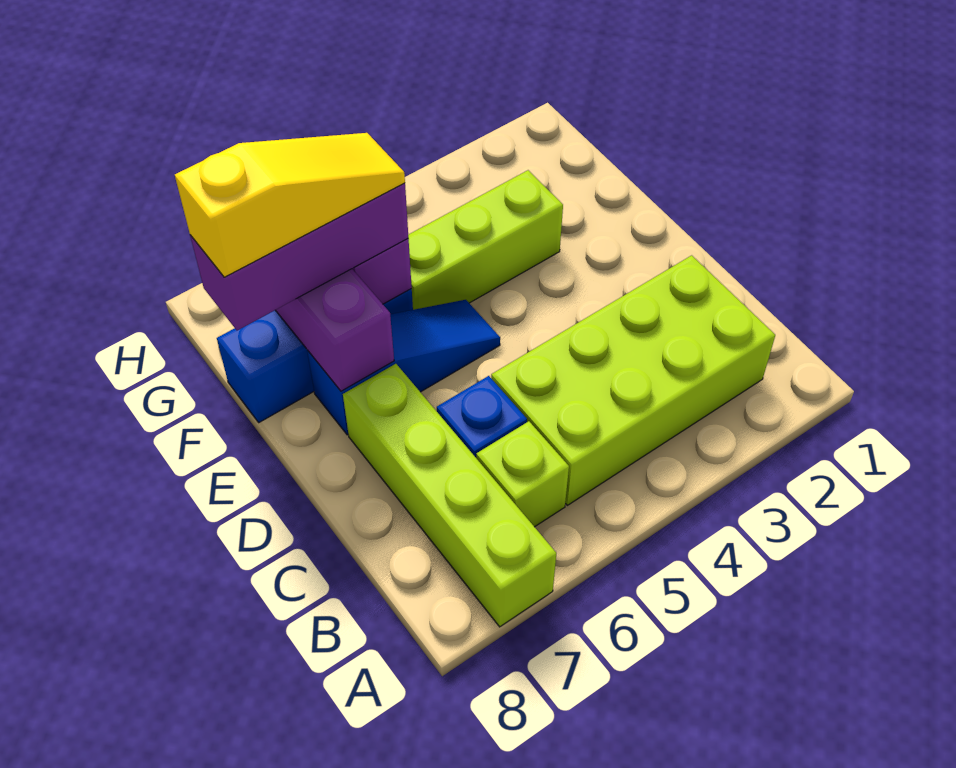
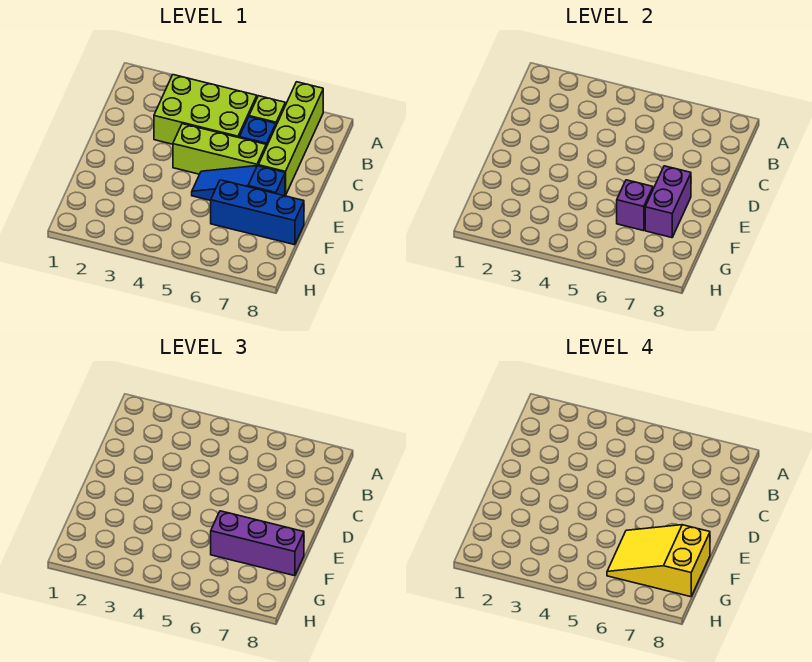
lime 2x4 brick [491,255,775,505] -> lime 2x3 brick [154,75,257,144]
lime 1x3 brick [408,170,563,310] -> lime 1x3 brick moved to [173,124,266,174]
yellow 1x3 slope [175,133,405,277] -> yellow 2x3 slope [607,525,710,597]

